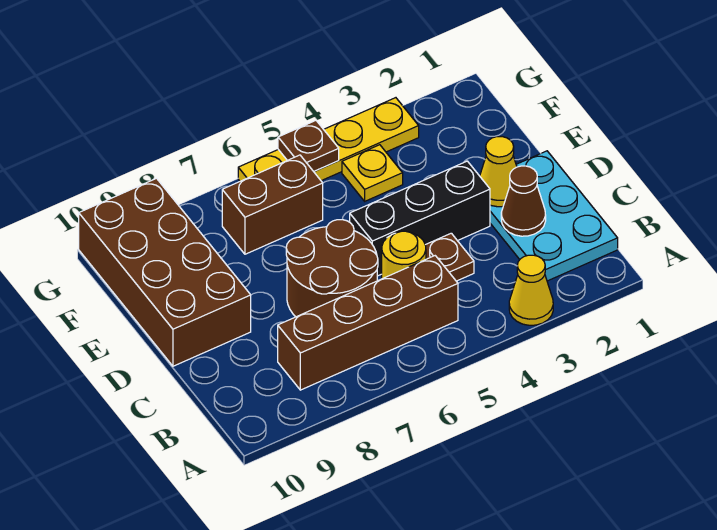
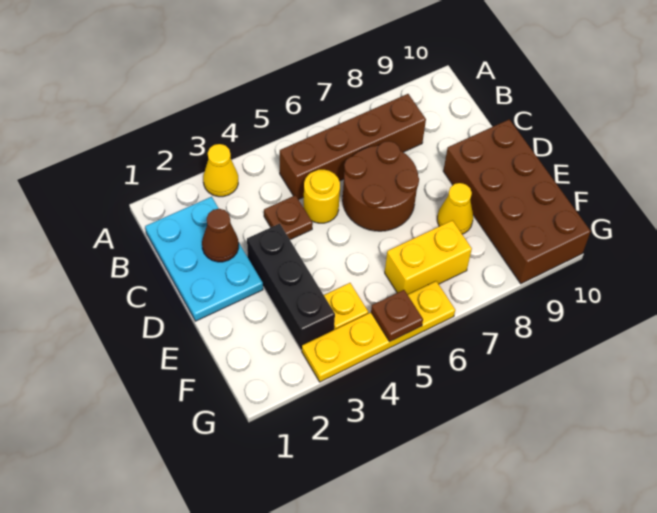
yellow 1x1 cone [480,137,517,207] -> yellow 1x1 cone moved to [437,183,473,234]
black 1x3 brick [350,161,490,276] -> black 1x3 brick turned to [247,224,335,350]
brown 1x2 brick [222,155,323,254] -> yellow 1x2 brick [385,220,472,295]

